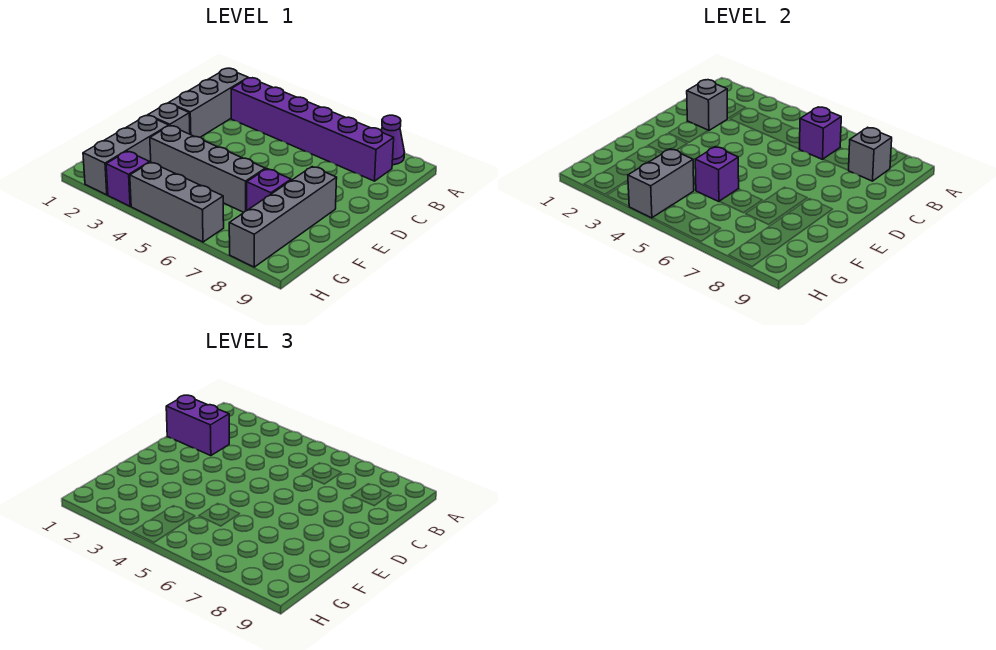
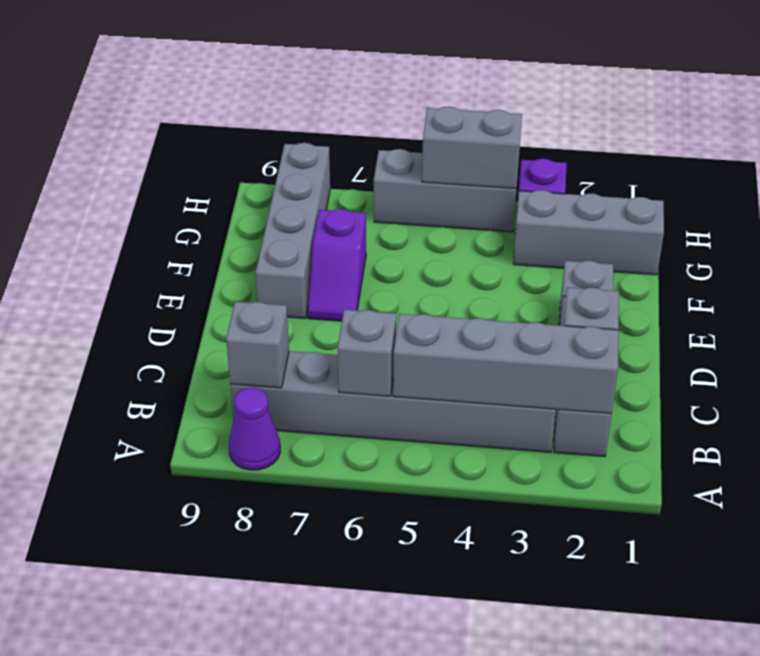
purple 1x6 brick [231,78,394,181] -> grey 1x6 brick [230,351,556,452]
purple 1x1 brick [800,107,841,159] -> grey 1x1 brick [338,310,396,396]
purple 1x2 brick [166,395,229,456] -> none
grey 1x3 brick [83,116,169,195] -> grey 1x3 brick turned to [513,190,664,275]
grey 1x4 brick [150,126,265,212] -> grey 1x4 brick moved to [393,314,619,414]
purple 1x1 brick [695,147,739,202] -> none
grey 1x2 brick [628,149,694,218] -> grey 1x2 brick turned to [422,107,522,189]

